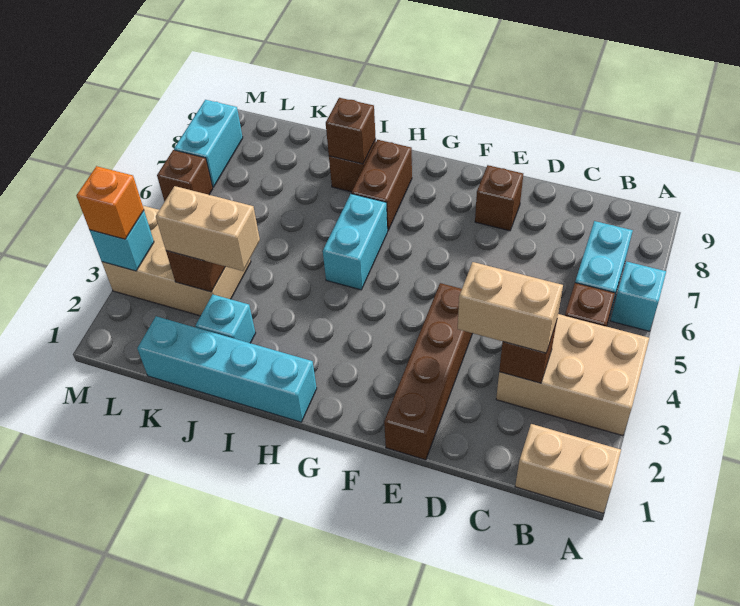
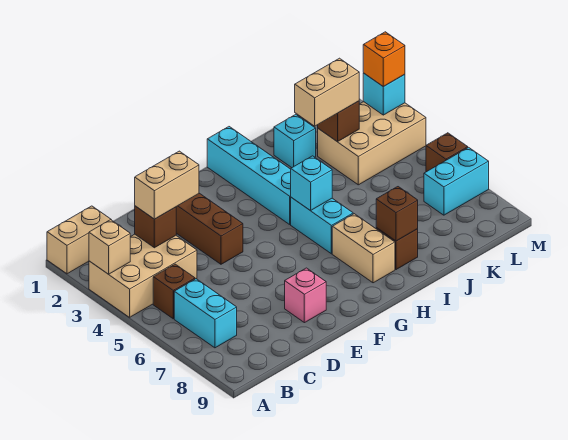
none -> tan 1x1 brick [89,220,130,274]
cyan 1x1 brick [611,261,666,331] -> cyan 1x1 brick moved to [291,156,332,211]
brown 1x1 brick [475,165,523,231] -> pink 1x1 brick [285,268,326,323]
cyan 1x4 brick [137,316,317,422] -> cyan 1x4 brick turned to [207,127,291,224]
brown 1x2 brick [351,140,412,231] -> tan 1x2 brick [332,214,395,283]
cyan 1x2 brick [174,100,243,187] -> cyan 1x2 brick turned to [424,147,489,215]

